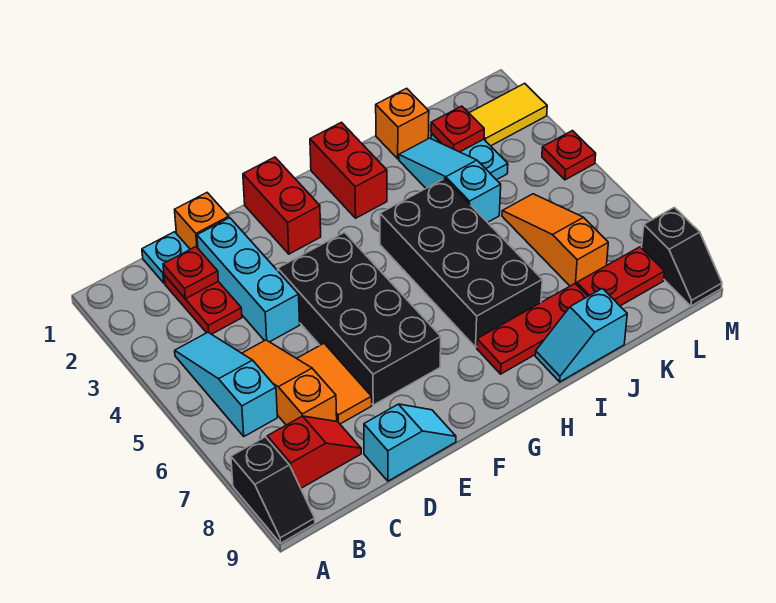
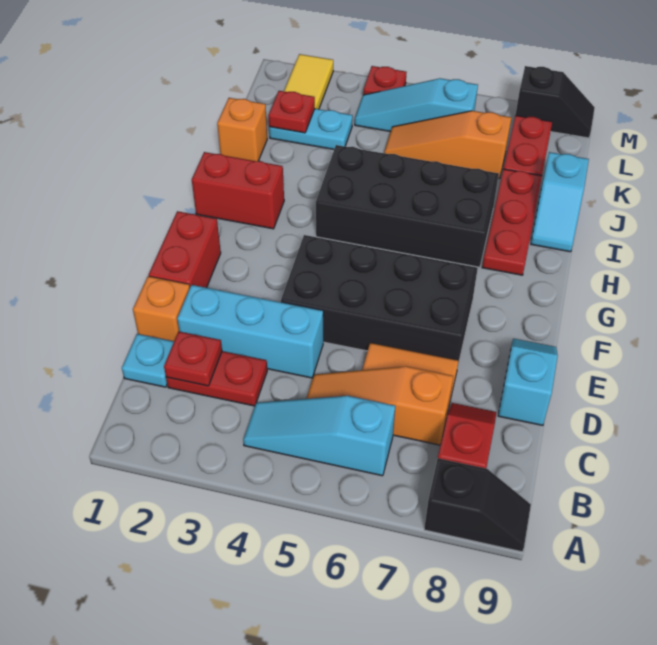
red 1x2 brick [243,157,321,254] -> red 1x2 brick turned to [149,211,221,288]
cyan 1x3 slope [399,138,501,222] -> cyan 1x3 slope moved to [355,78,478,132]

